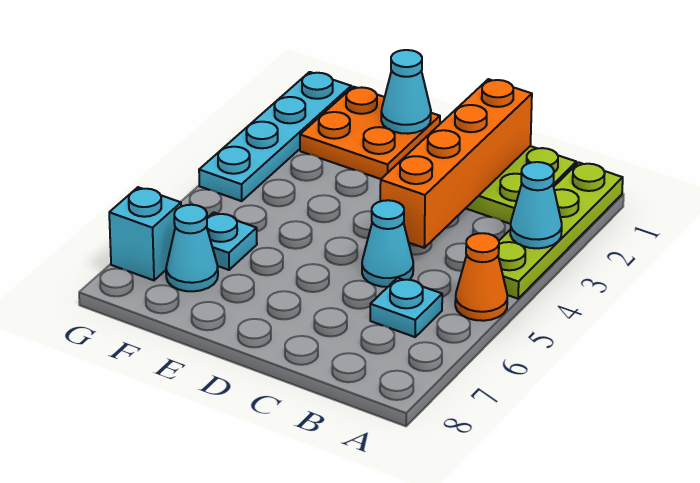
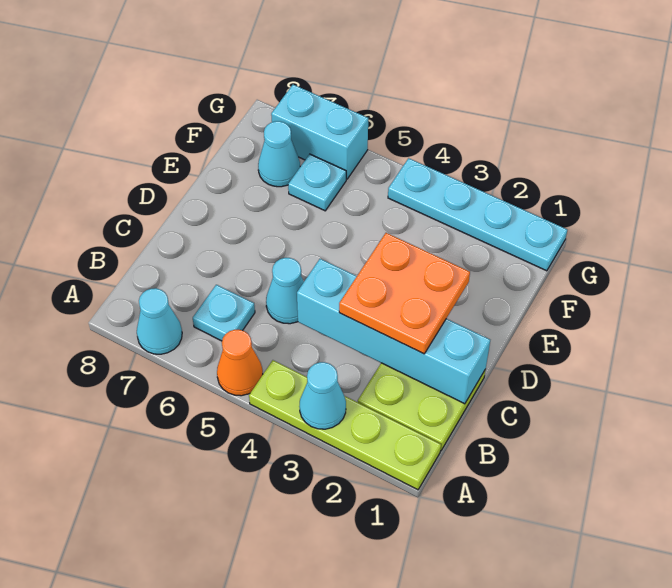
orange 1x4 brick [380,79,532,248] -> cyan 1x4 brick [297,259,490,404]
orange 2x2 plate [300,87,440,179] -> orange 2x2 plate moved to [339,233,470,354]
cyan 1x1 cone [381,50,431,134] -> cyan 1x1 cone moved to [137,288,182,354]
cyan 1x1 brick [109,187,181,280] -> cyan 1x2 brick [271,85,368,179]

